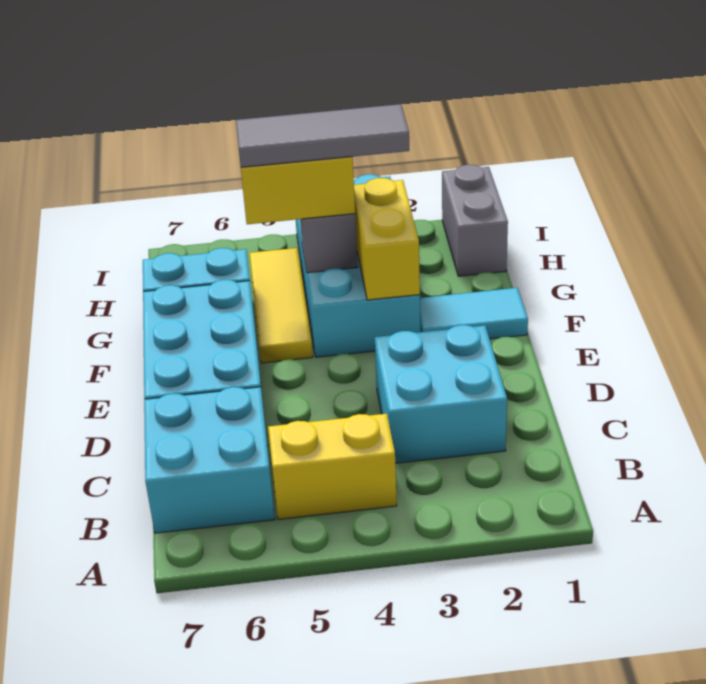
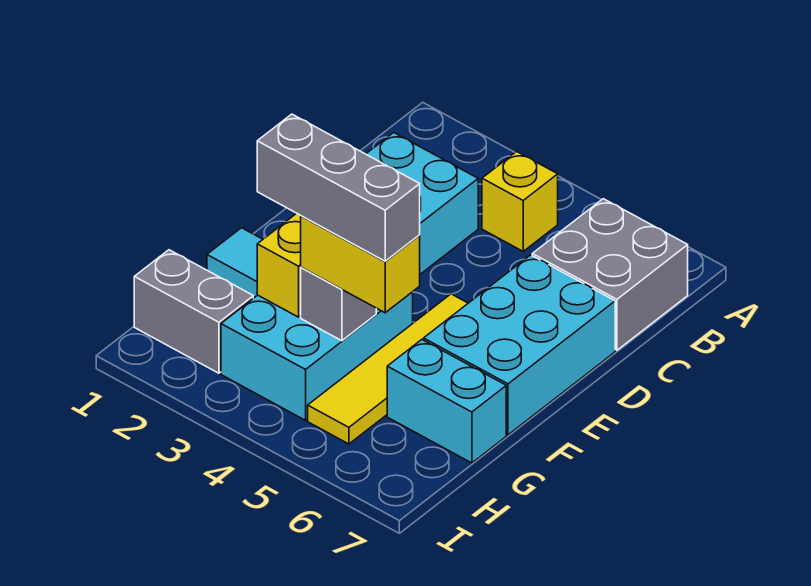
yellow 1x2 brick [268,414,397,519] -> yellow 1x1 brick [482,152,558,251]
cyan 2x2 brick [144,387,275,533] -> grey 2x2 brick [532,199,688,350]
cyan 2x4 brick [296,174,420,357] -> cyan 2x3 brick [221,292,413,420]
yellow 1x3 tile [249,248,313,363] -> yellow 1x4 tile [308,294,468,444]
grey 1x3 tile [236,104,409,167] -> grey 1x3 brick [257,114,420,261]
grey 1x2 brick [442,165,508,276] -> grey 1x2 brick turned to [134,250,253,373]

